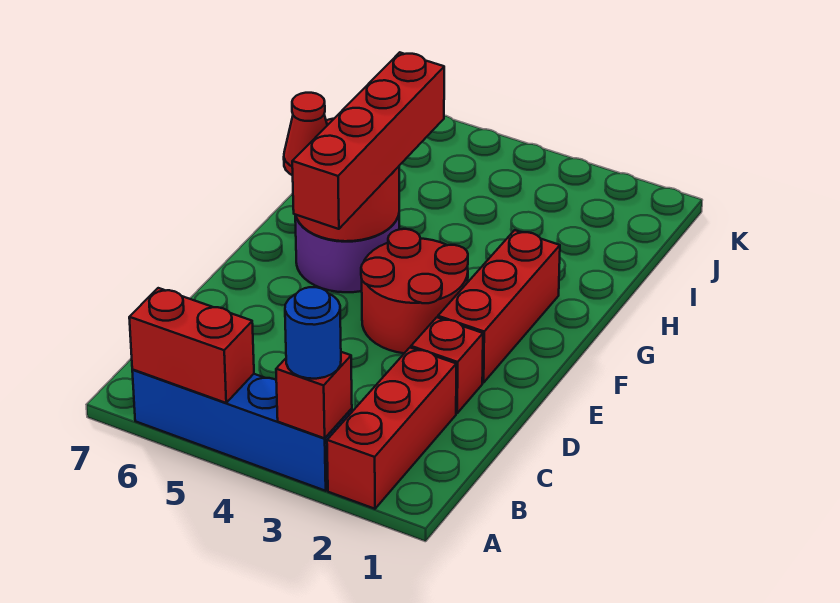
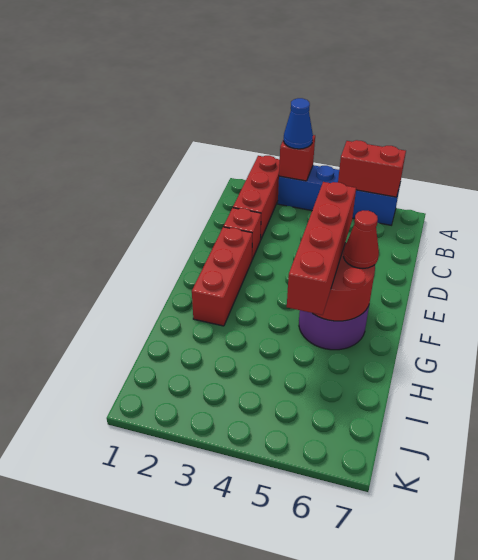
blue 1x1 round brick [285,287,341,379] -> blue 1x1 cone [284,98,313,149]
red 2x2 round brick [361,229,468,353] -> none

